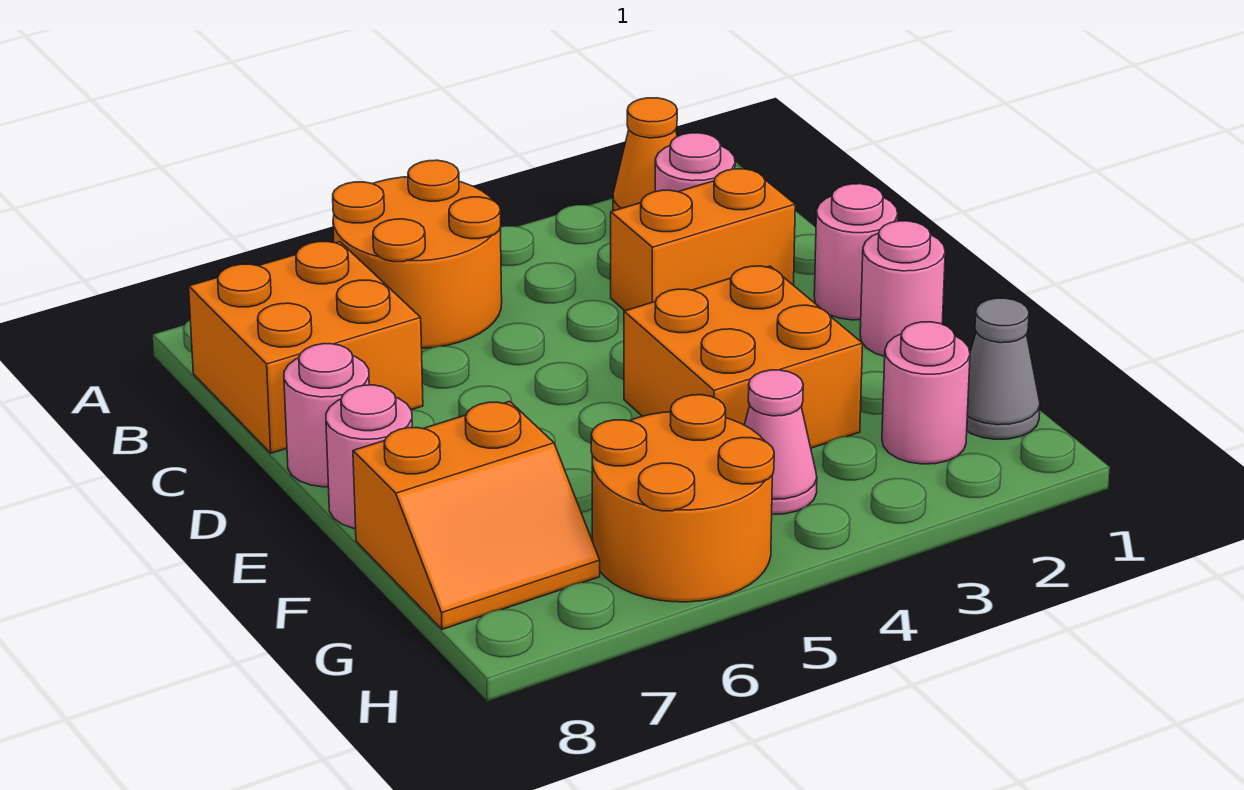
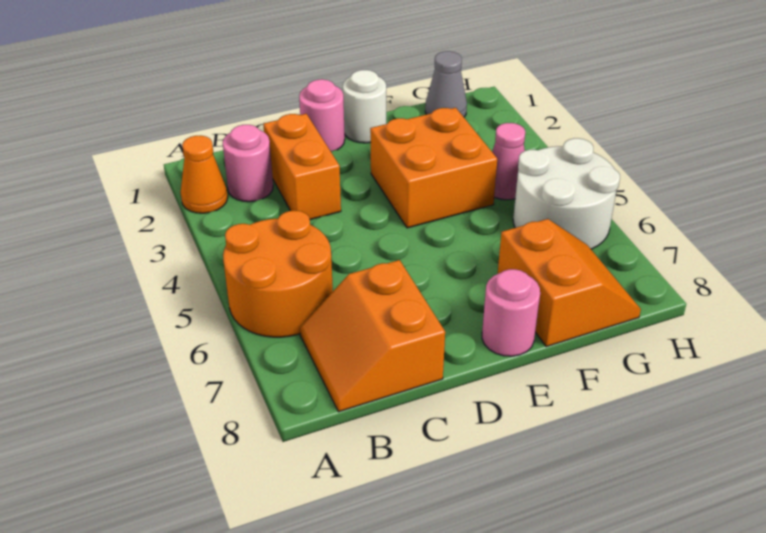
orange 2x2 brick [189,242,423,453] -> orange 2x2 slope [300,260,445,412]
pink 1x1 round brick [284,344,369,487] -> none
pink 1x1 round brick [860,221,945,356] -> white 1x1 round brick [343,70,386,143]
pink 1x1 round brick [882,322,970,464] -> none
orange 2x2 round brick [591,395,774,602] -> white 2x2 round brick [513,138,620,249]

